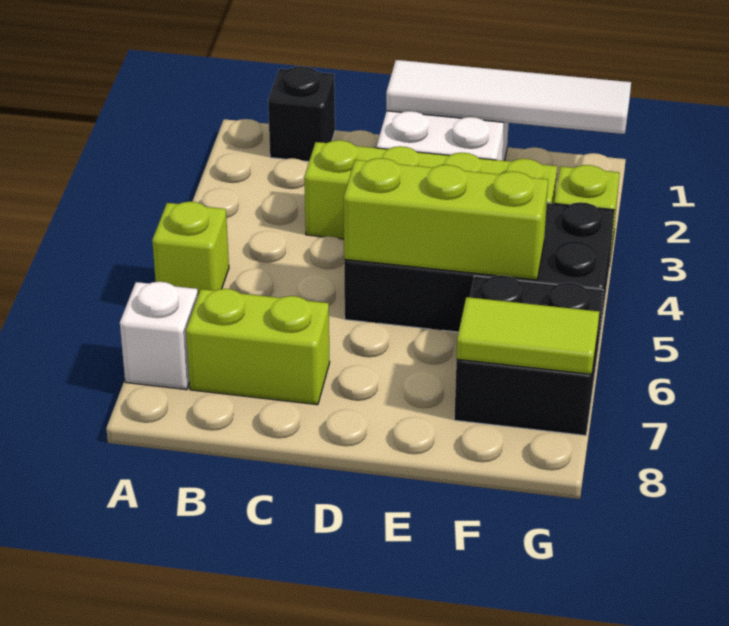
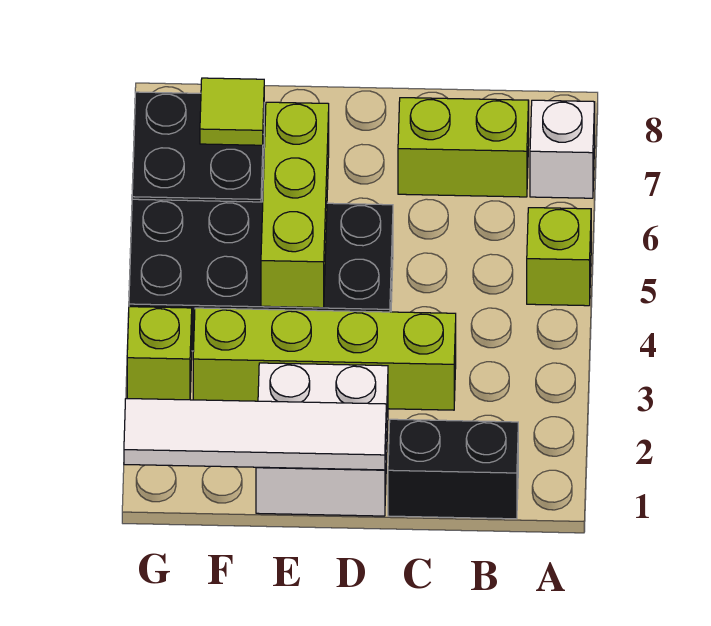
black 1x1 brick [268,66,335,162] -> black 1x2 brick [388,419,518,519]
lime 1x3 brick [344,158,548,280] -> lime 1x3 brick turned to [261,102,329,308]
lime 1x2 tile [457,297,599,374] -> lime 1x1 tile [200,78,264,145]

